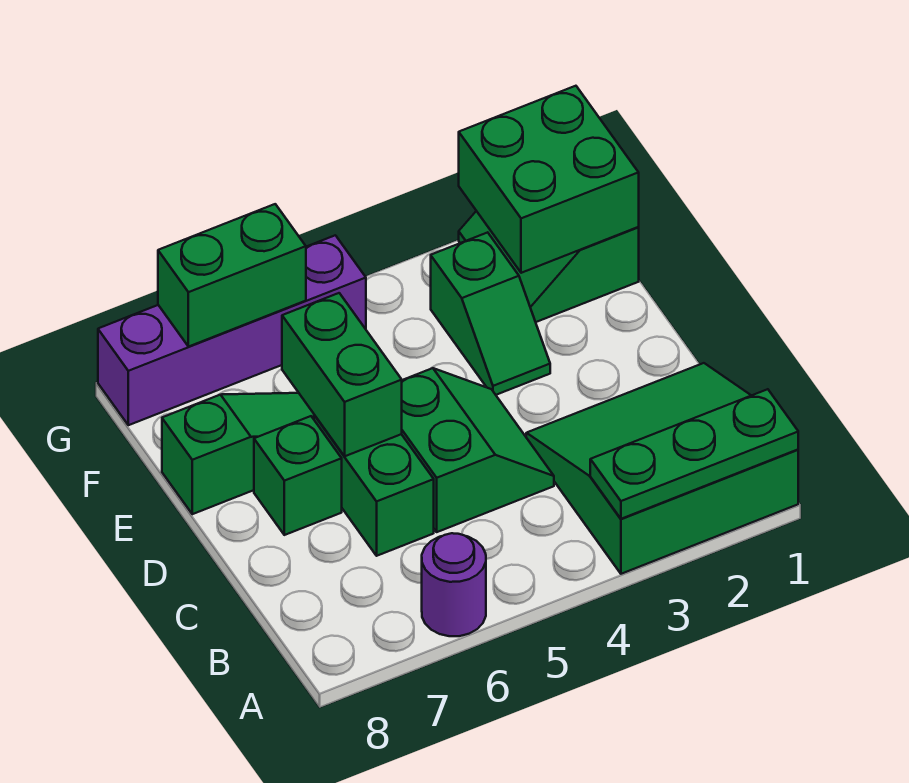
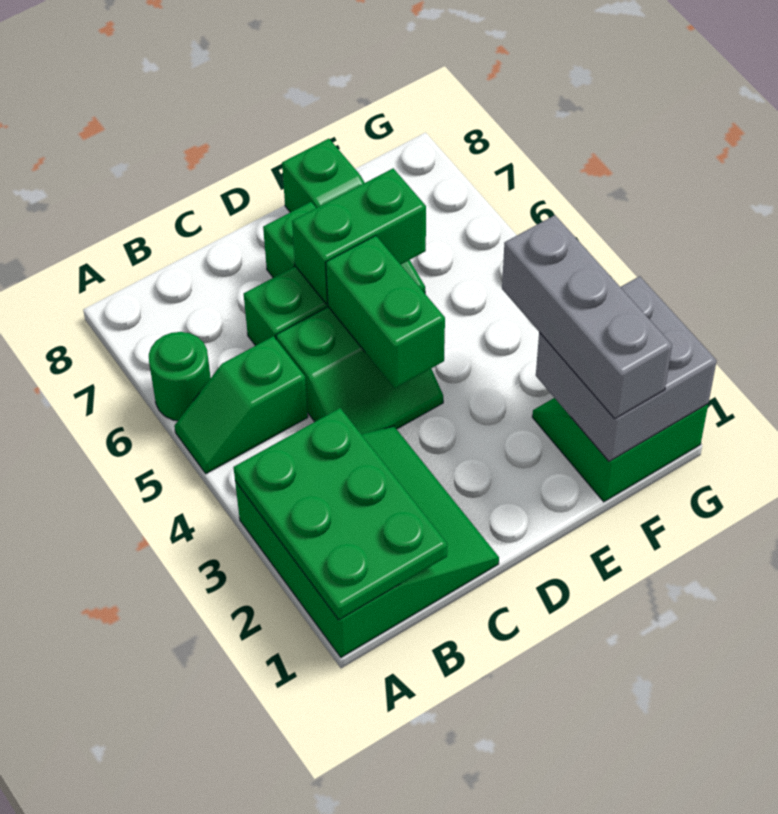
green 1x3 plate [590,389,798,519] -> green 2x3 plate [233,408,447,620]
purple 1x1 round brick [422,533,486,636] -> green 1x1 round brick [149,332,211,421]
green 1x2 slope [431,232,550,395] -> green 1x2 slope moved to [174,336,308,474]
green 2x2 brick [459,86,639,273] -> grey 2x2 brick [536,276,717,461]
none -> grey 1x3 brick [502,215,672,419]
purple 1x4 brick [98,235,366,425] -> none
green 1x2 brick [158,204,306,347] -> green 1x2 brick moved to [326,236,445,388]

